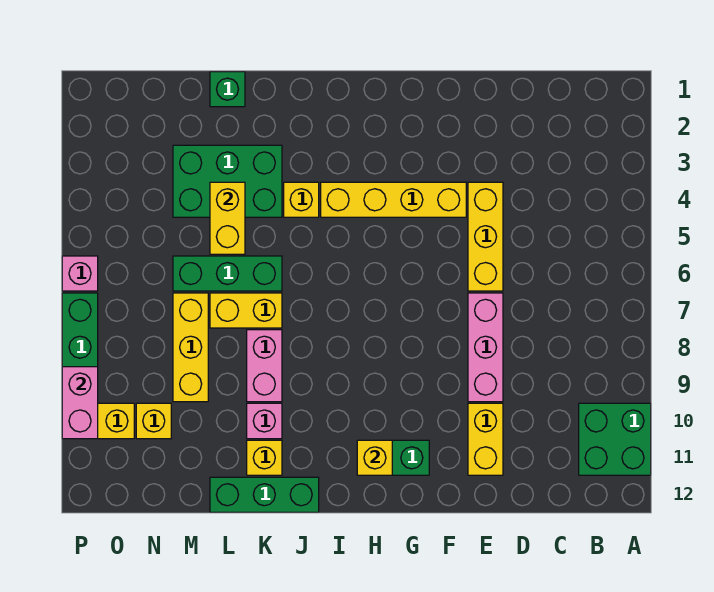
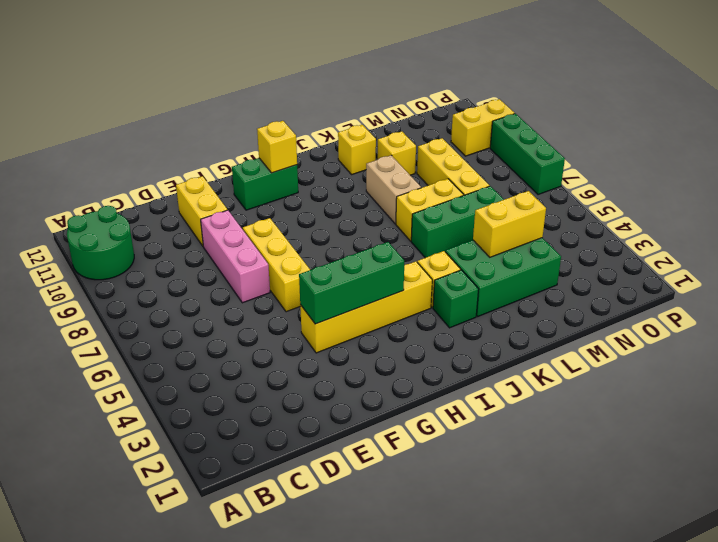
green 2x2 brick [579,403,651,475] -> green 2x2 round brick [67,206,134,280]
yellow 1x3 brick [468,182,503,291] -> yellow 1x3 brick moved to [243,218,310,312]
green 1x3 brick [210,477,319,512] -> green 1x3 brick moved to [299,242,404,324]
pink 1x2 brick [247,330,282,402] -> tan 1x2 brick [366,155,421,224]
pink 1x1 brick [247,403,282,439] -> none
green 1x1 brick [210,72,245,107] -> green 1x1 brick moved to [433,270,479,328]
yellow 1x2 brick [210,182,245,254] -> yellow 1x2 brick turned to [473,191,546,257]
yellow 1x1 brick [136,403,171,439] -> yellow 1x1 brick moved to [378,131,416,175]
pink 1x1 brick [62,256,98,291] -> none
pink 1x2 brick [62,367,98,439] -> none

